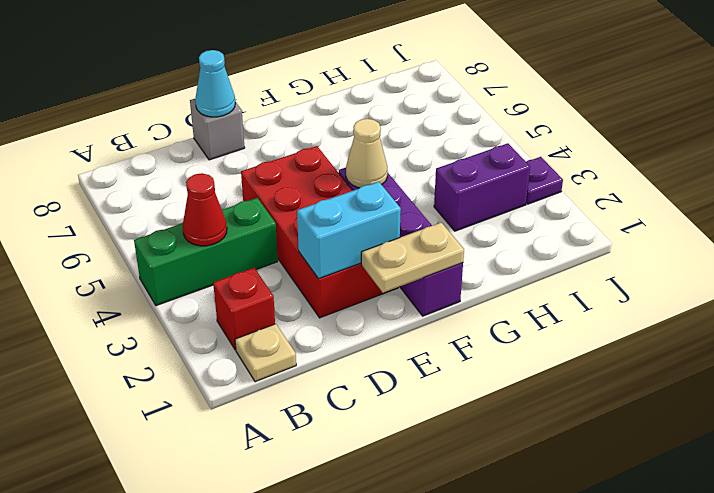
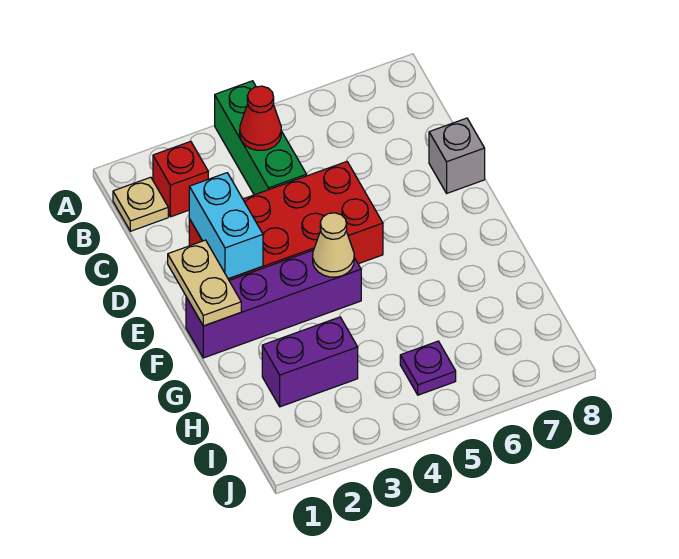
cyan 1x1 cone [195,50,235,117] -> none
purple 1x2 brick [434,143,530,231] -> purple 1x2 brick turned to [262,317,358,407]
purple 1x1 plate [526,157,563,204] -> purple 1x1 plate moved to [400,341,456,395]

